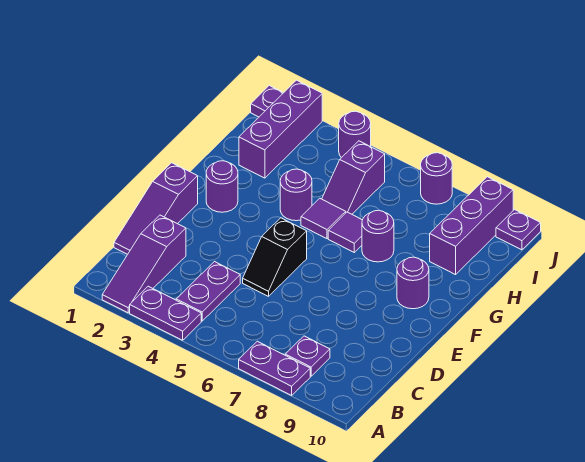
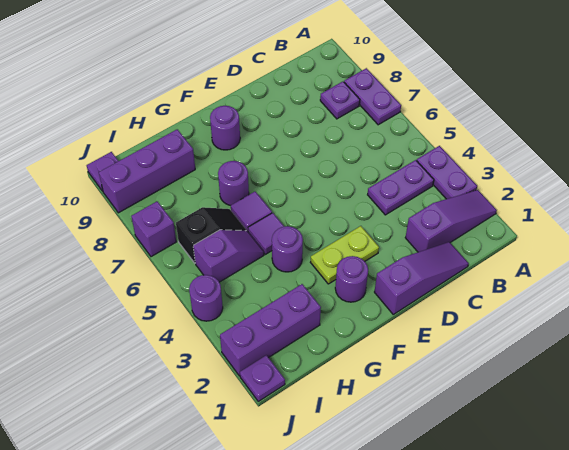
black 1x2 slope [243,218,307,296] -> black 1x2 slope moved to [176,207,246,263]
none -> lime 1x2 plate [310,226,379,284]
purple 1x1 round brick [421,153,452,204] -> purple 1x1 brick [131,201,176,257]

